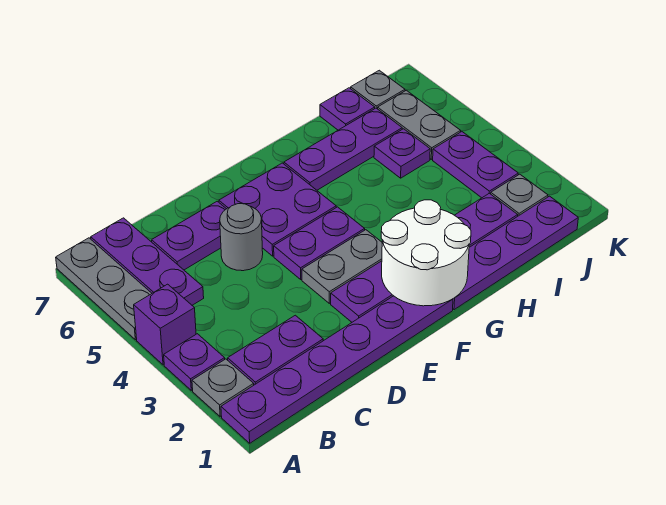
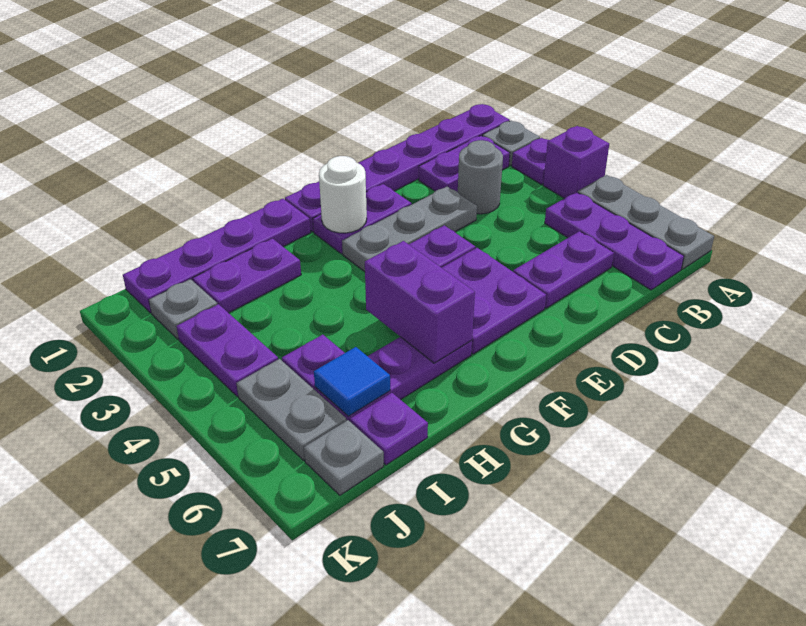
grey 1x1 round brick [220,204,263,271] -> grey 1x1 round brick moved to [458,140,503,214]
grey 1x2 plate [302,230,382,303] -> grey 1x3 plate [342,187,477,272]
white 2x2 round brick [381,200,471,306] -> white 1x1 round brick [319,156,367,233]
none -> purple 1x2 brick [365,241,475,363]
none -> blue 1x1 tile [314,347,390,416]

